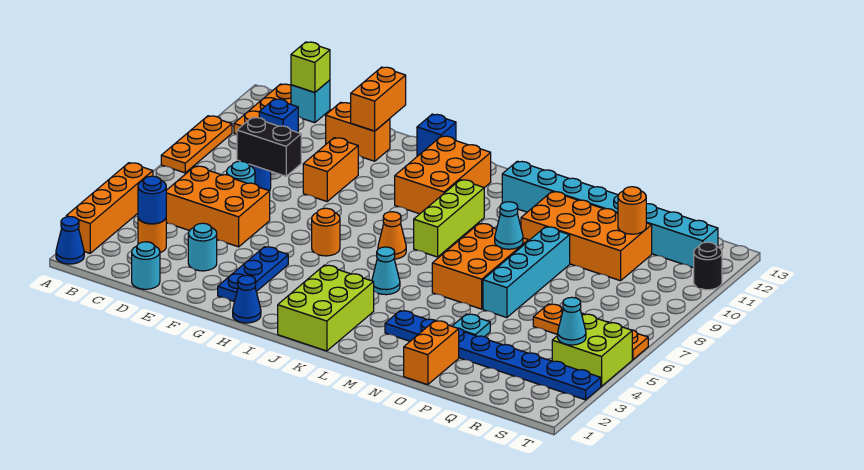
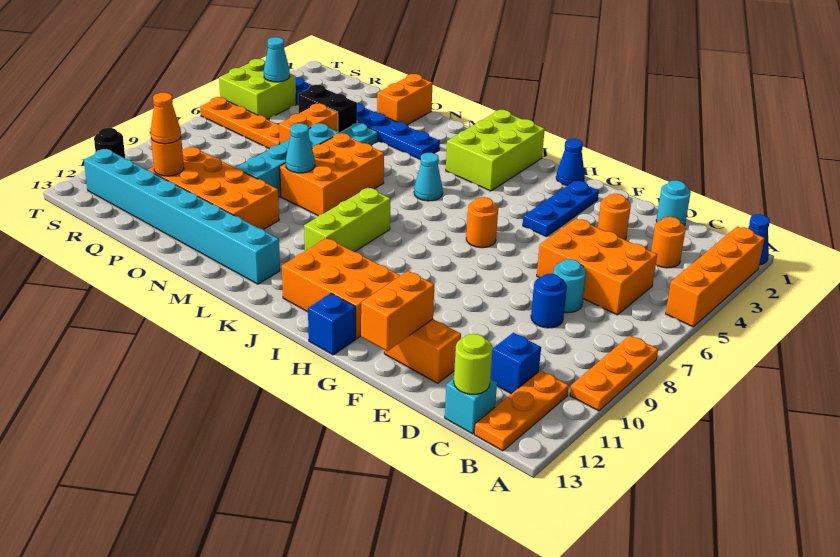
blue 1x1 round brick [138,176,166,224] -> none
lime 1x1 brick [291,42,330,93] -> lime 1x1 round brick [454,334,493,394]
black 1x2 brick [237,117,301,176] -> black 1x2 brick moved to [298,85,357,133]
cyan 1x1 round brick [188,223,217,271] -> orange 1x1 round brick [598,194,631,240]
orange 1x2 brick [303,138,358,201] -> orange 1x2 brick moved to [279,104,338,144]
orange 2x3 brick [395,136,491,214] -> orange 2x3 brick turned to [282,238,400,339]
orange 1x1 cone [378,212,406,259] -> orange 1x1 cone moved to [151,93,181,144]

